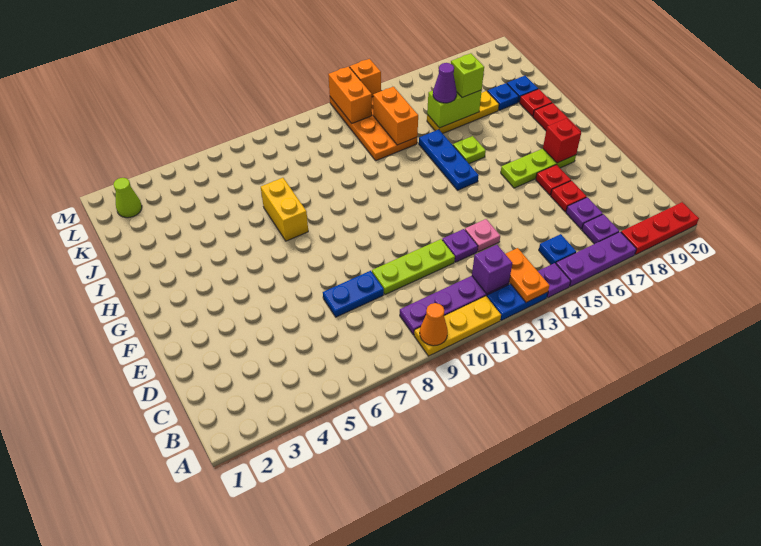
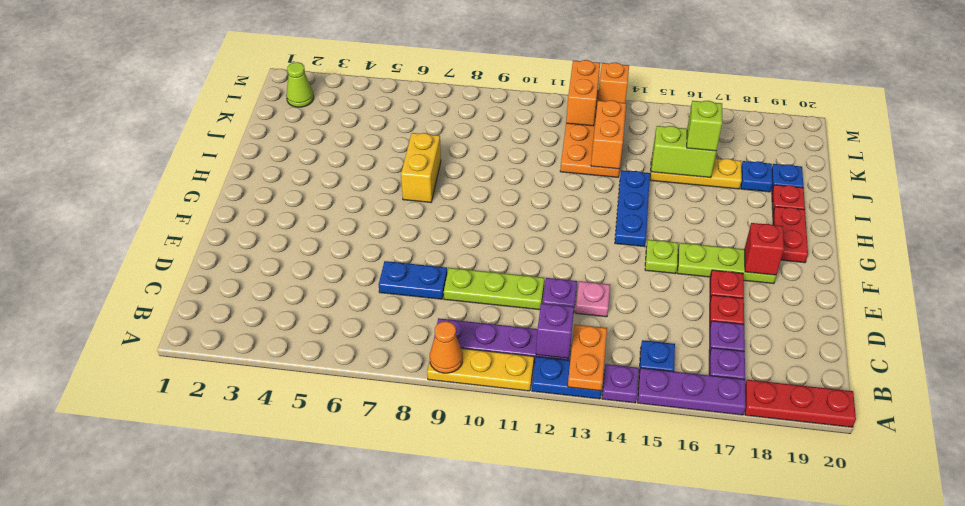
lime 1x1 plate [453,136,486,164] -> lime 1x1 plate moved to [645,240,678,274]
purple 1x1 cone [433,63,457,103] -> none

